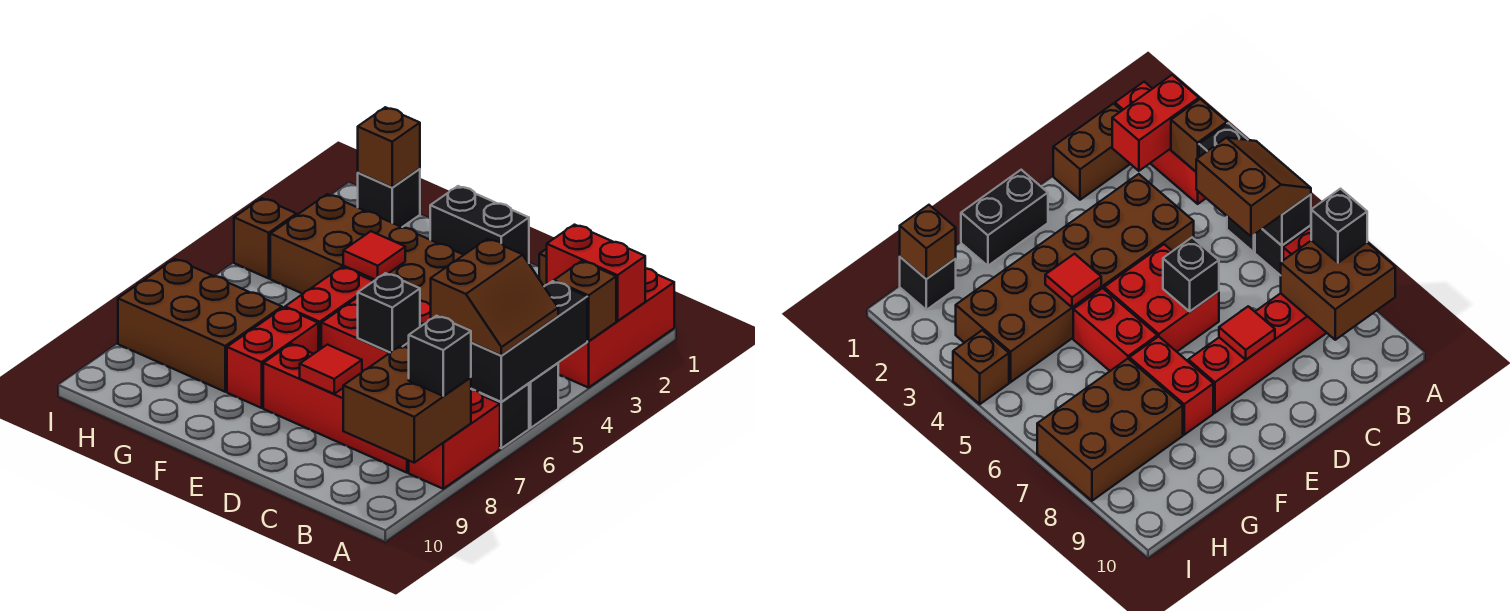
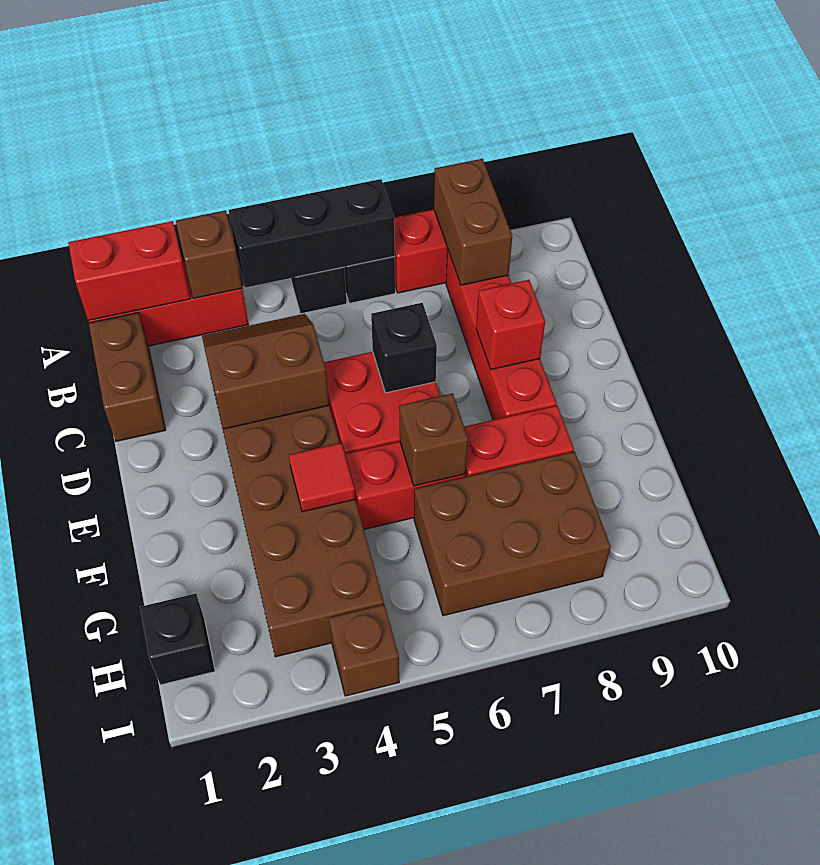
red 1x2 brick [547,225,645,321] -> red 1x2 brick turned to [68,221,191,321]
brown 2x2 slope [431,239,558,356] -> brown 2x2 slope moved to [202,314,329,429]
brown 2x2 brick [343,346,471,463] -> brown 1x2 brick [434,159,512,285]
black 1x1 brick [409,316,471,396] -> none
red 1x1 tile [300,345,362,394] -> red 1x1 brick [476,280,545,369]
black 1x2 brick [430,186,529,263] -> none
brown 2x3 brick [118,259,282,392] -> brown 2x3 brick turned to [414,451,611,616]
brown 1x1 brick [358,107,420,188] -> brown 1x1 brick moved to [399,393,468,486]

